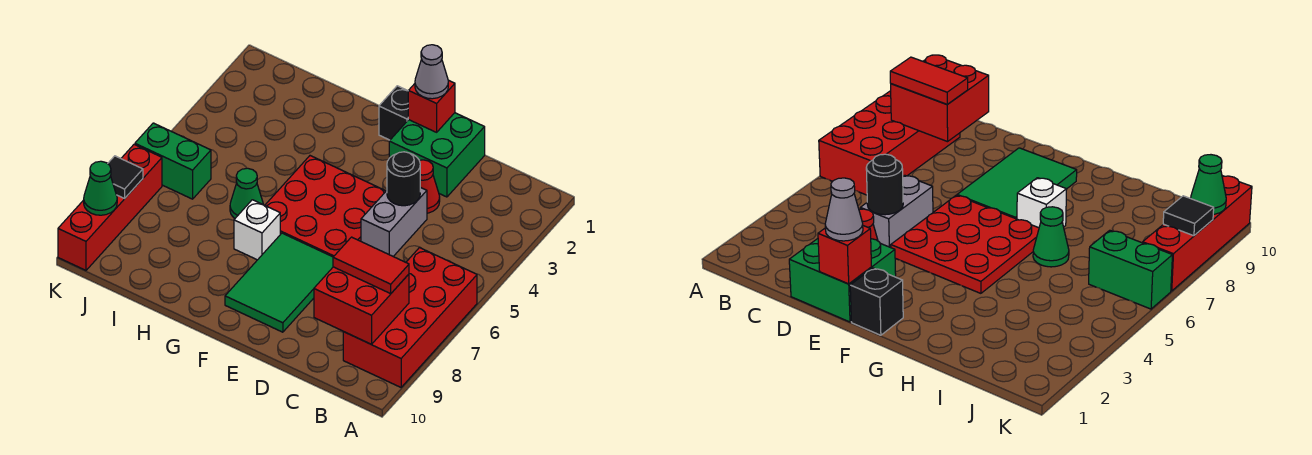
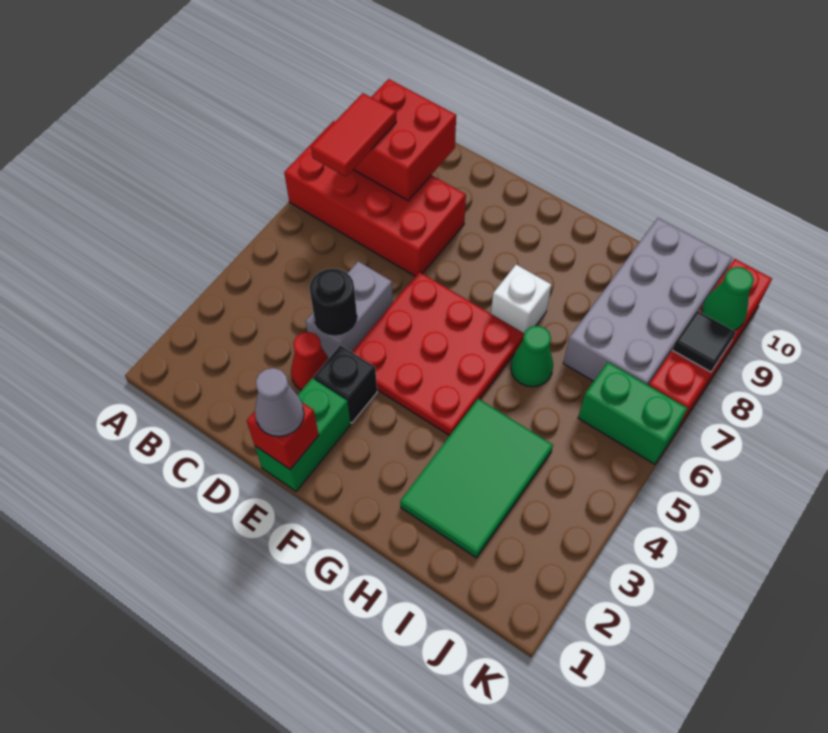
red 2x4 brick [343,248,477,387] -> red 2x4 brick turned to [284,121,466,276]
red 1x2 tile [333,237,409,294] -> red 1x2 tile turned to [311,93,396,177]
green 2x2 brick [389,113,485,197] -> green 1x2 brick [255,378,351,491]
green 2x3 tile [225,233,333,332] -> green 2x3 tile moved to [400,399,553,558]
black 1x1 brick [379,86,408,140] -> black 1x1 brick moved to [314,345,377,423]
none -> grey 2x4 brick [563,218,732,385]

